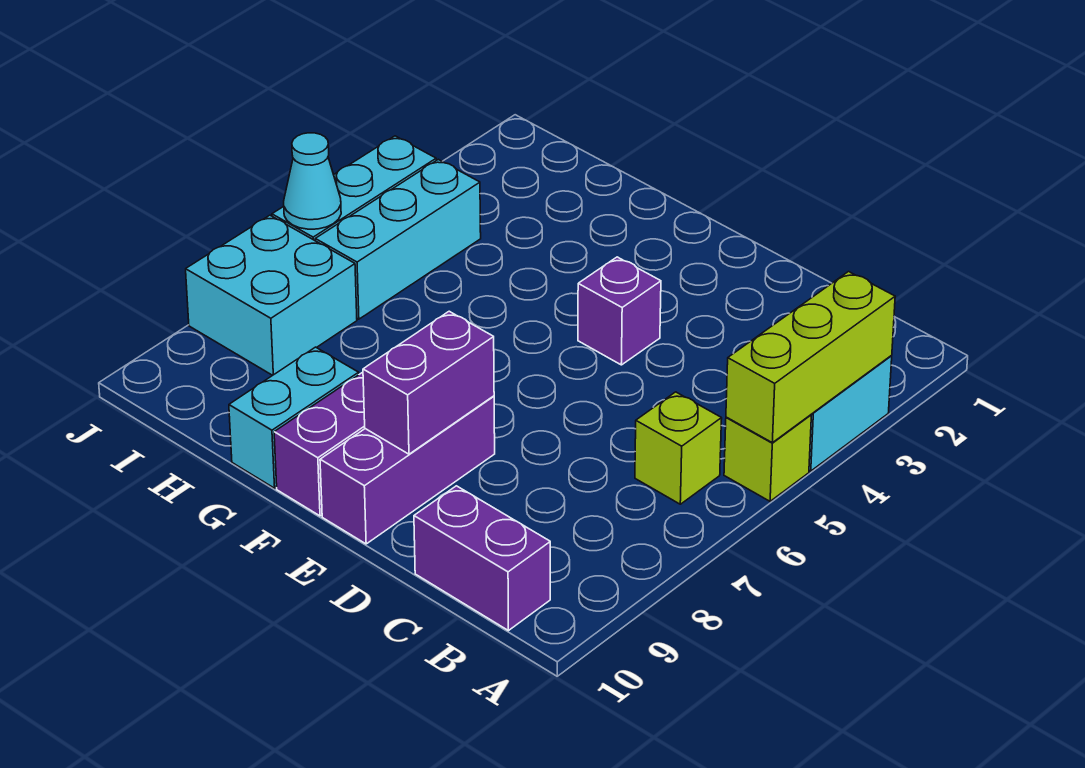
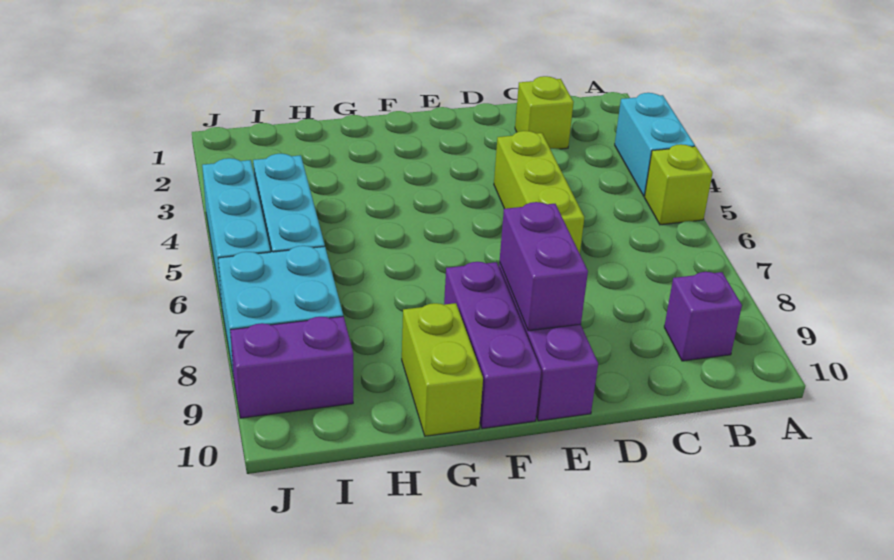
lime 1x3 brick [726,272,895,443] -> lime 1x3 brick moved to [494,131,584,253]
lime 1x1 brick [635,392,722,504] -> lime 1x1 brick moved to [515,76,574,149]
purple 1x2 brick [414,486,550,631] -> purple 1x2 brick moved to [230,316,353,418]
purple 1x1 brick [578,257,661,365] -> purple 1x1 brick moved to [664,272,742,361]
cyan 1x2 brick [229,347,359,488] -> lime 1x2 brick [402,303,483,436]
cyan 1x1 cone [284,133,341,229] -> none

